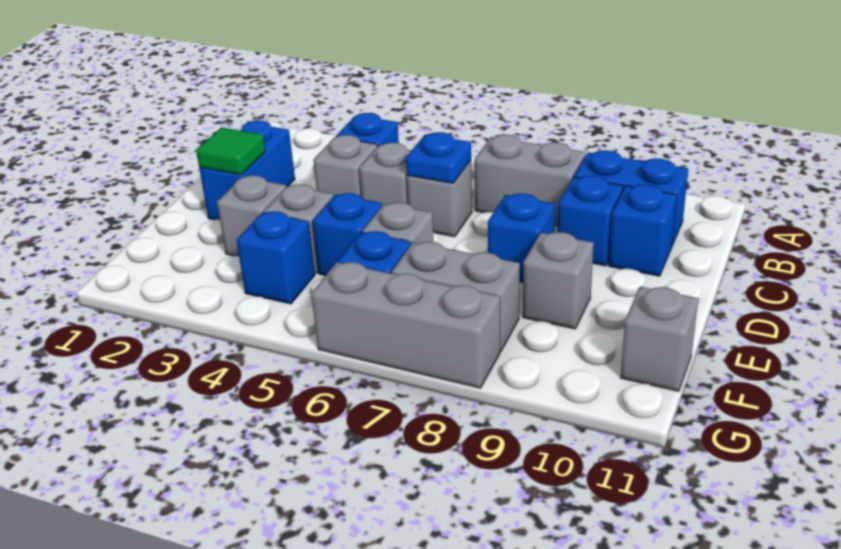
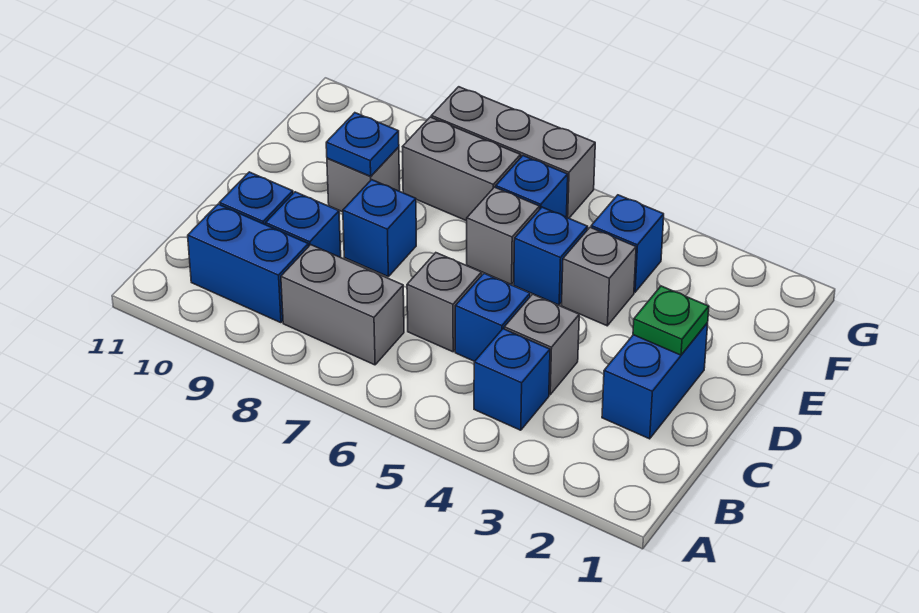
grey 1x1 brick [359,143,412,206] -> blue 1x1 brick [455,273,530,361]
blue 1x1 plate [406,132,471,183] -> blue 1x1 plate moved to [326,113,399,176]
green 1x1 tile [196,127,265,175] -> green 1x1 plate [633,286,709,355]
grey 1x1 brick [217,176,286,256] -> none
grey 1x1 brick [621,287,698,391] -> none

